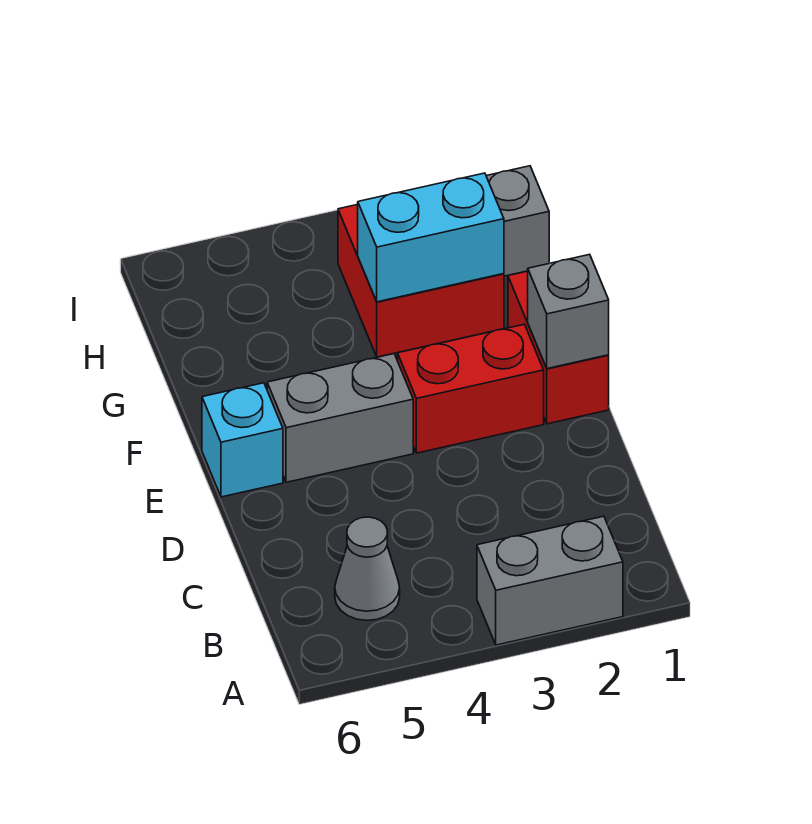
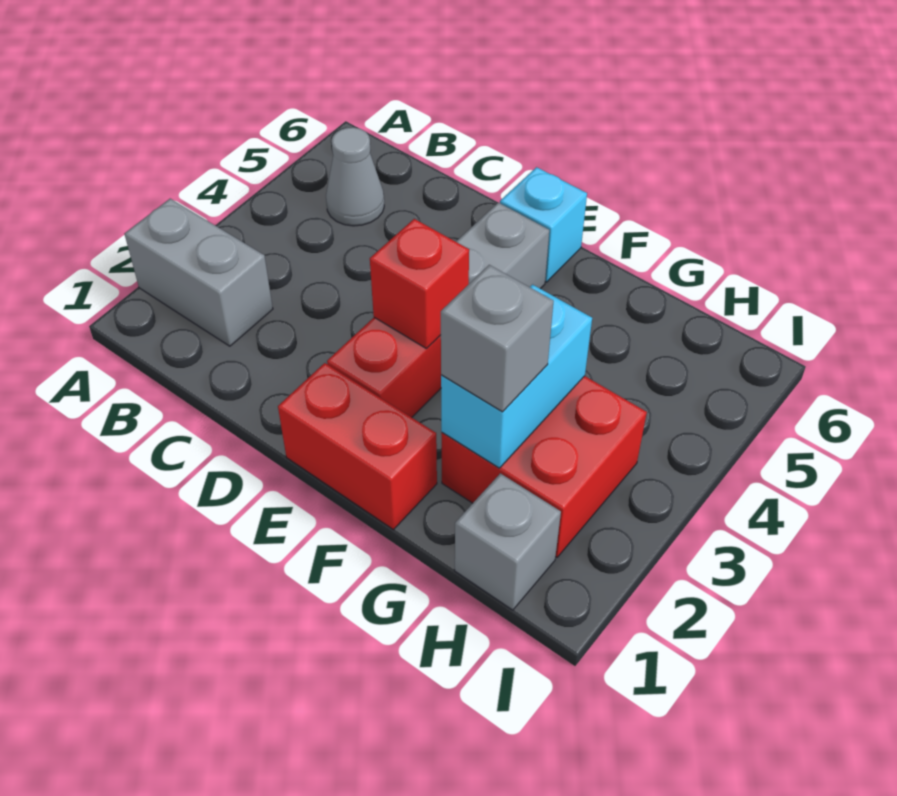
grey 1x2 brick [477,516,623,645] -> grey 1x2 brick turned to [125,199,273,346]
grey 1x1 brick [528,254,609,369] -> grey 1x1 brick moved to [441,265,554,412]
none -> red 1x1 brick [370,219,469,348]

